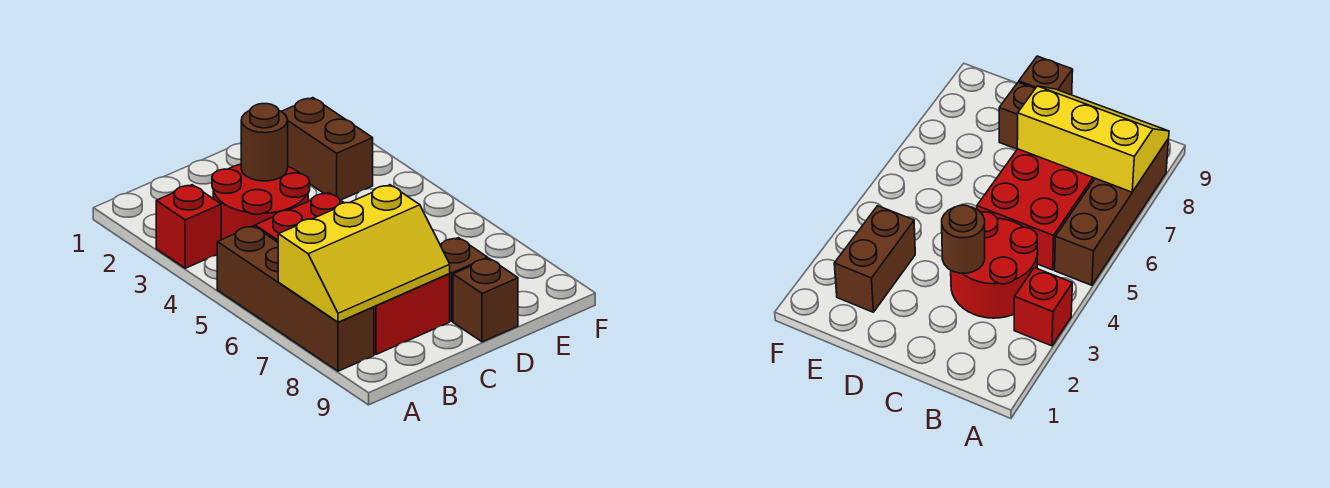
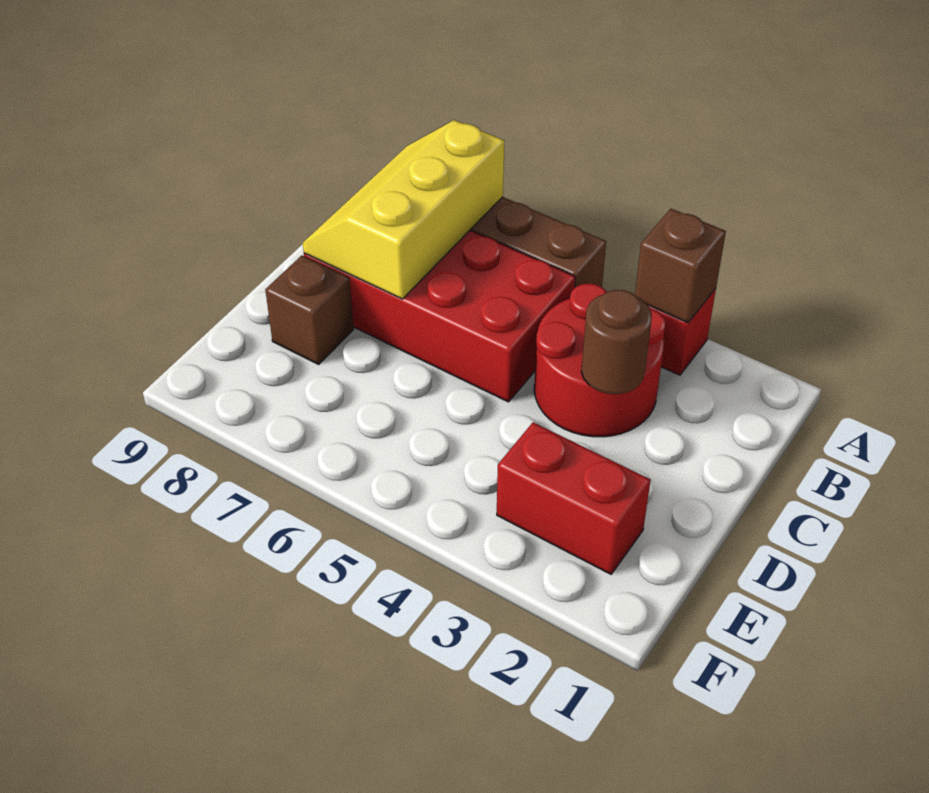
brown 1x1 brick [453,258,518,342] -> brown 1x1 brick moved to [635,209,726,323]
brown 1x2 brick [281,98,373,200] -> red 1x2 brick [497,422,651,574]

